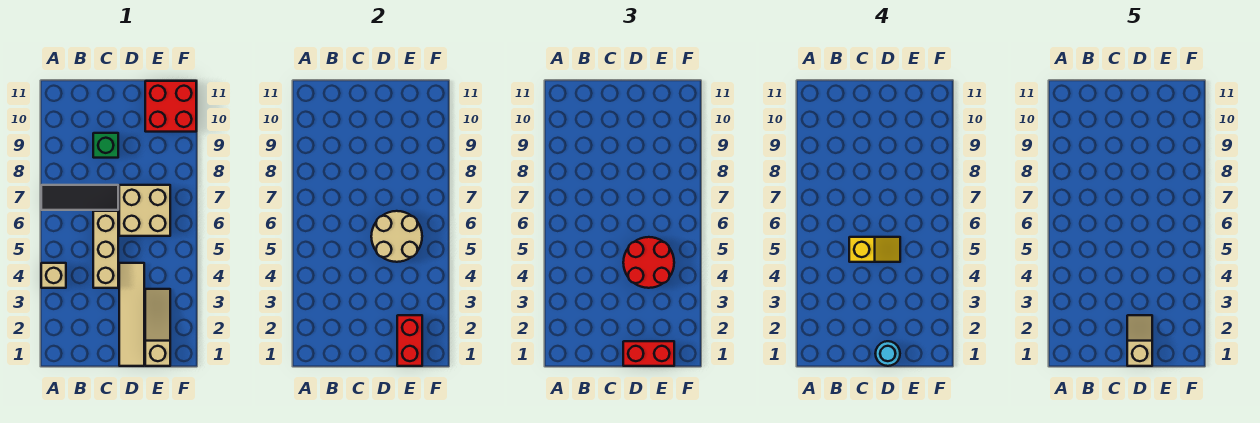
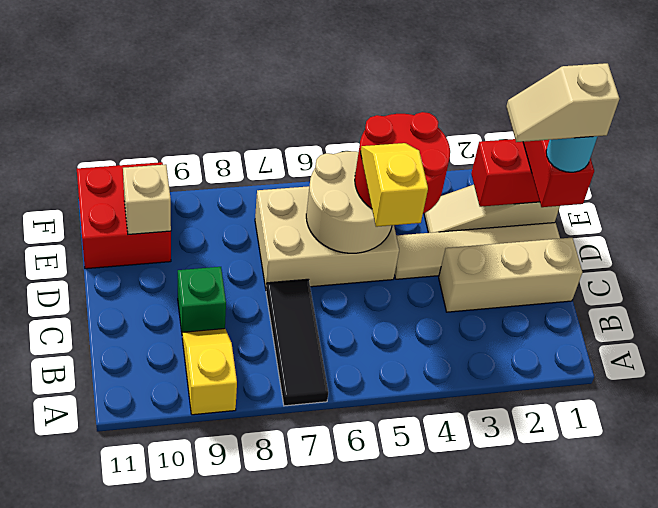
tan 1x1 brick [41,263,66,288] -> tan 1x1 brick moved to [123,164,171,235]
none -> yellow 1x2 slope [182,329,237,415]
tan 1x3 brick [93,211,118,288] -> tan 1x3 brick moved to [439,238,582,312]
tan 2x2 brick [119,185,170,236] -> tan 2x3 brick [255,186,399,288]

